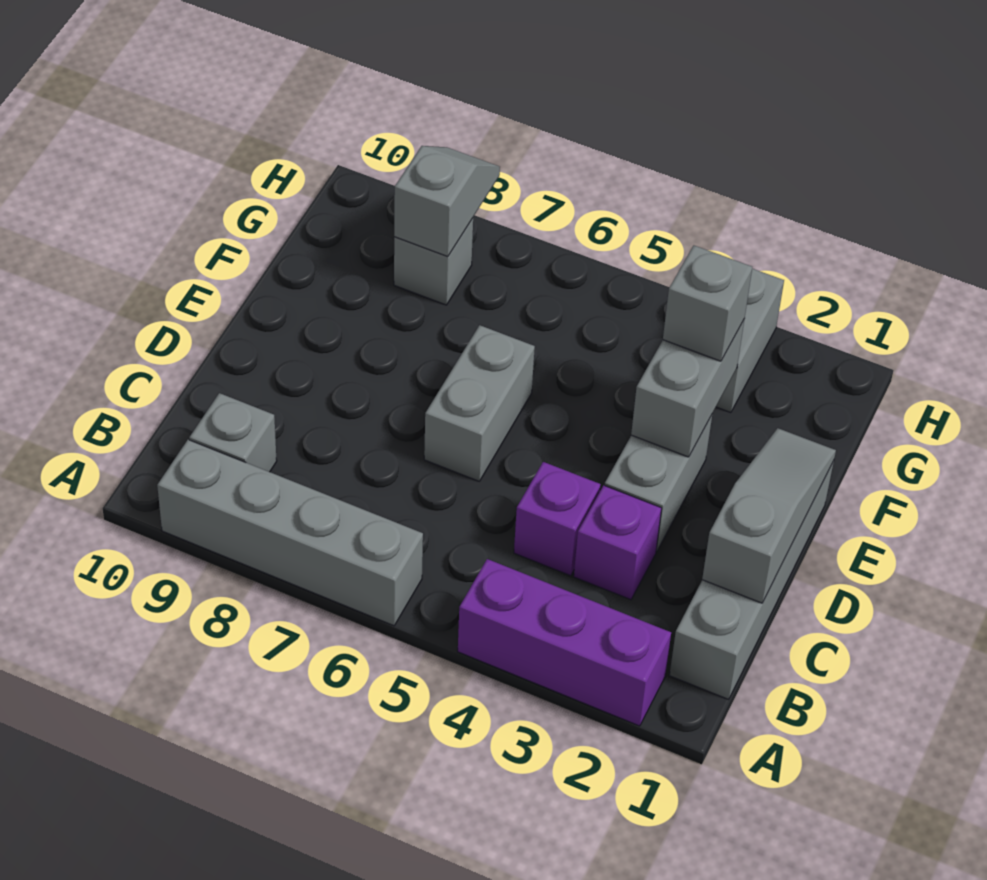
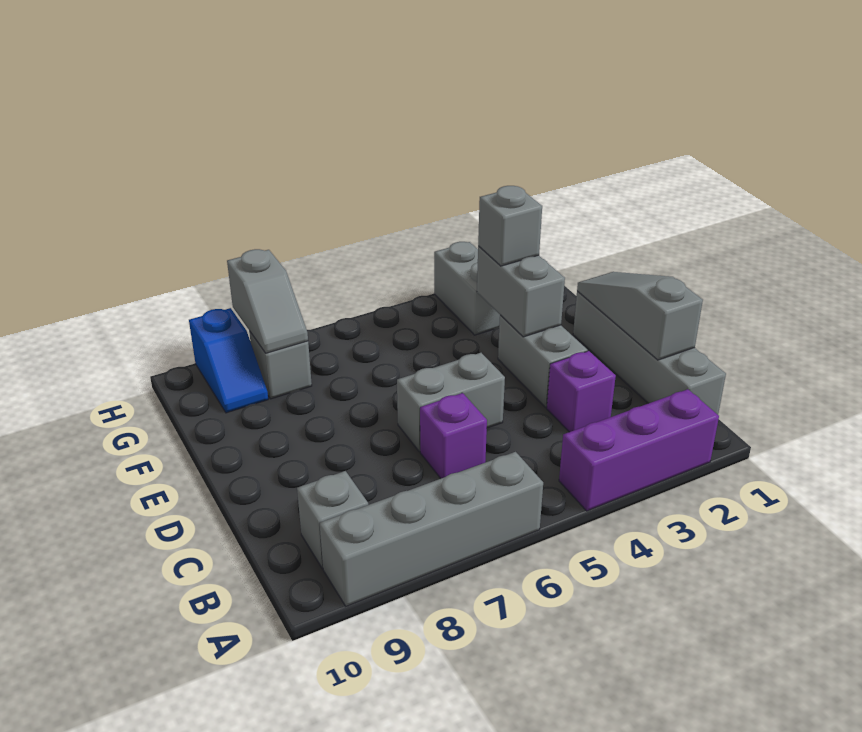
purple 1x1 brick [514,462,601,576] -> purple 1x1 brick moved to [420,393,487,479]
grey 1x2 brick [424,325,535,481] -> grey 1x2 brick turned to [397,353,505,452]
grey 1x2 slope [394,146,500,257] -> grey 1x2 slope turned to [227,249,308,353]
none -> blue 1x2 slope [189,308,268,413]

